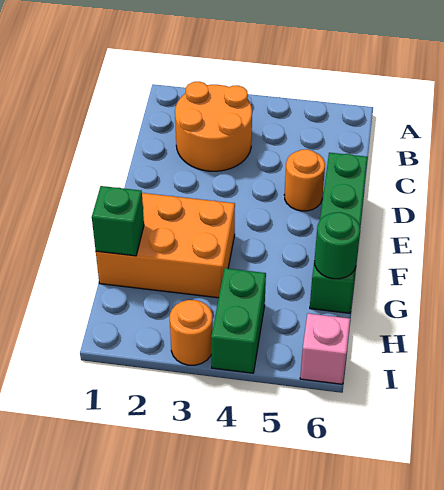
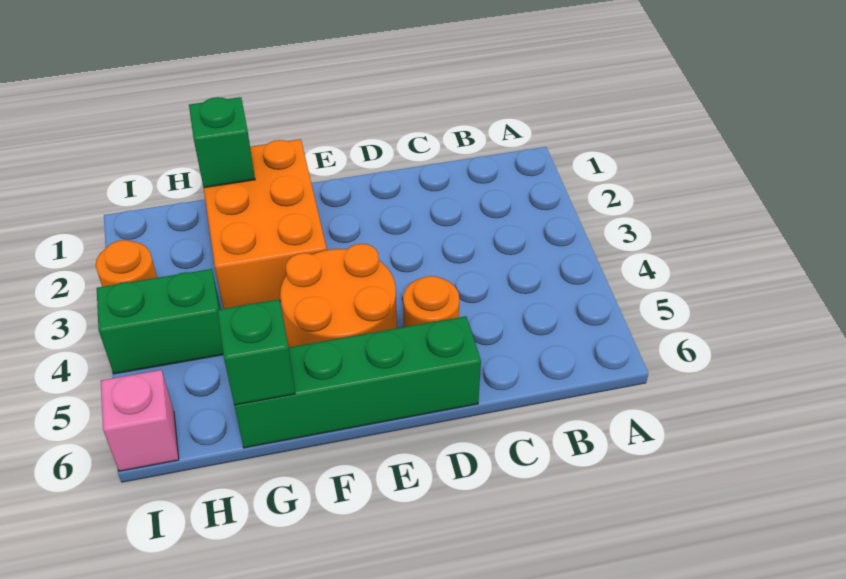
orange 2x2 round brick [175,81,252,171] -> orange 2x2 round brick moved to [280,244,397,347]
green 1x1 round brick [314,212,360,279] -> green 1x1 brick [217,299,295,405]

